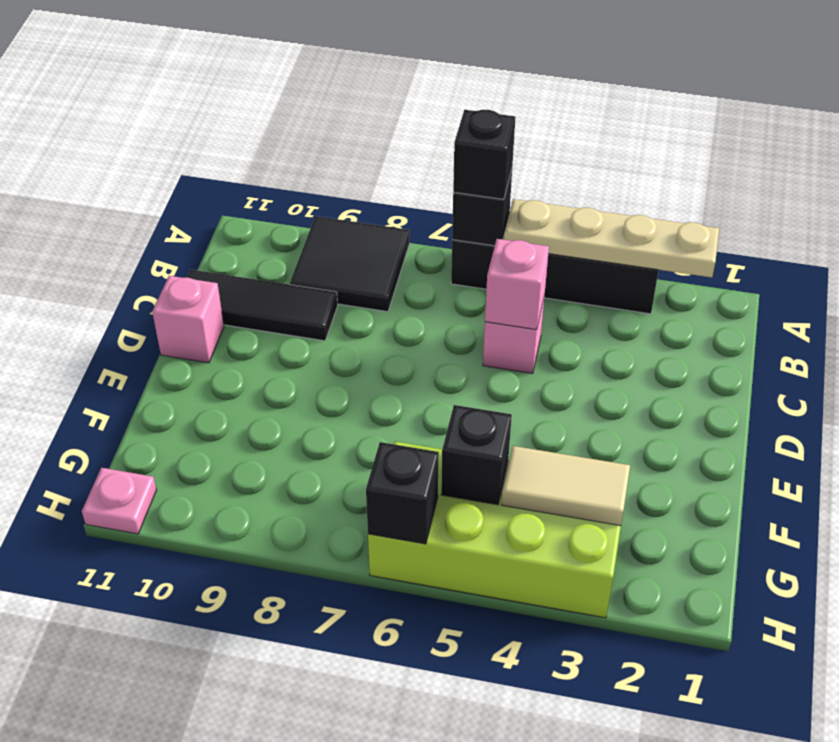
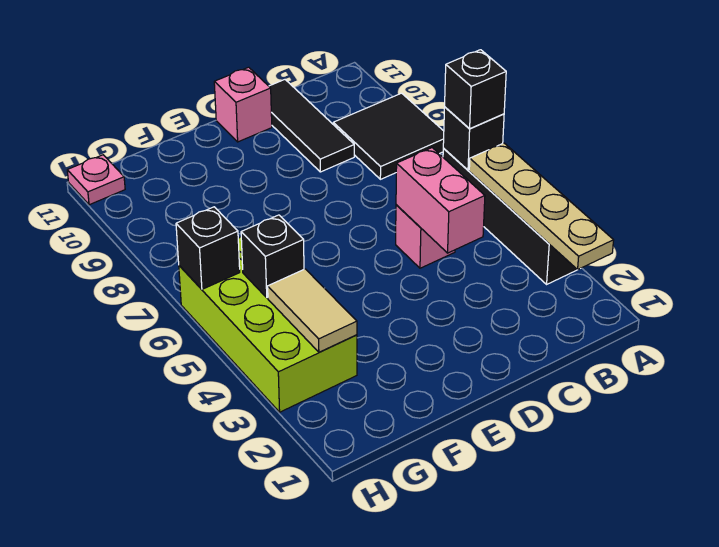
pink 1x1 brick [485,239,549,330] -> pink 1x2 brick [396,148,485,253]

